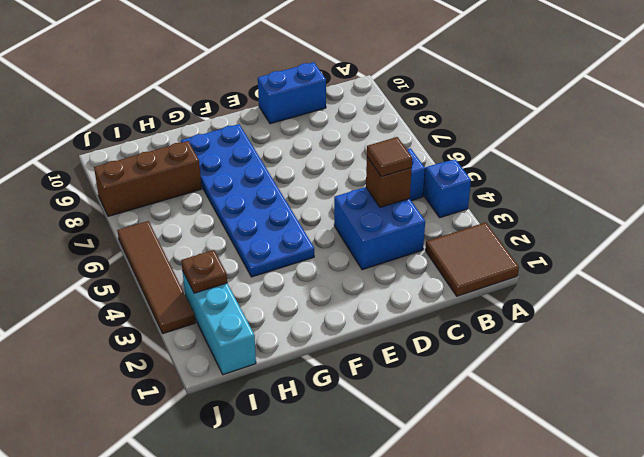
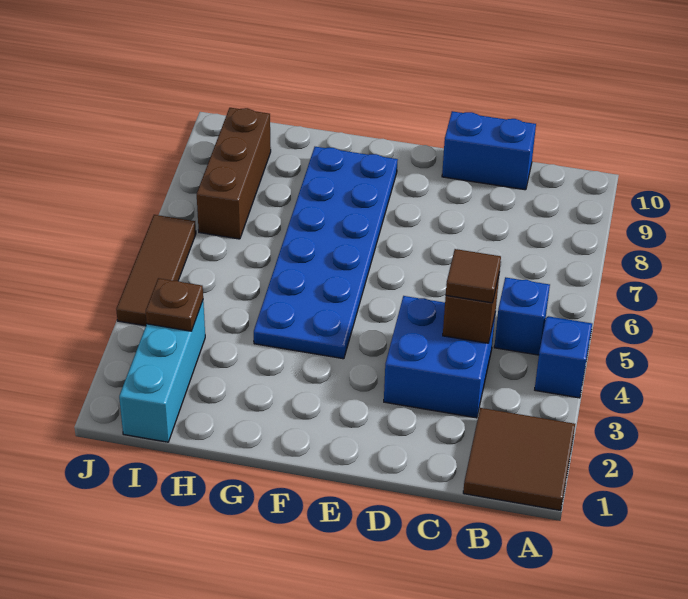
brown 1x3 brick [94,141,202,216] -> brown 1x3 brick turned to [197,108,271,239]
brown 1x4 tile [117,221,195,334] -> brown 1x3 tile [116,215,196,326]

